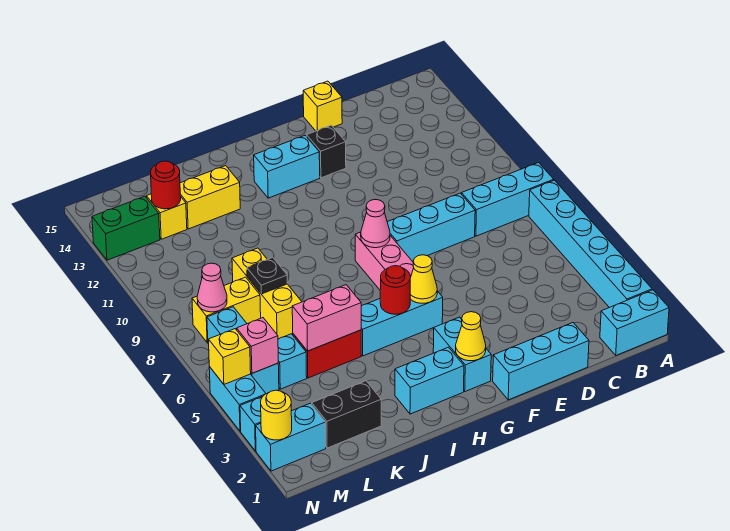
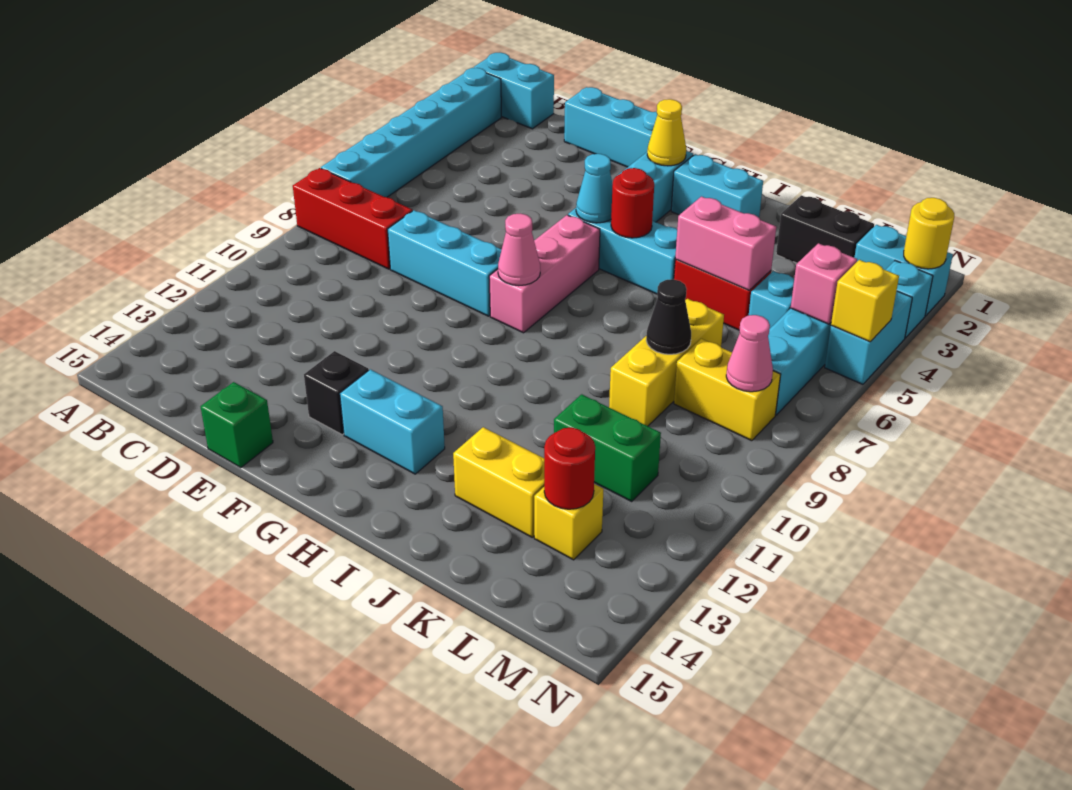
cyan 1x3 brick [462,163,554,236] -> red 1x3 brick [293,168,412,269]
yellow 1x1 brick [303,81,342,131] -> green 1x1 brick [201,382,273,468]
yellow 1x1 cone [410,255,437,303] -> cyan 1x1 cone [576,154,613,223]
black 1x1 plate [247,257,287,294] -> black 1x1 cone [646,279,691,354]
green 1x2 brick [92,196,160,260] -> green 1x2 brick moved to [554,394,661,502]

